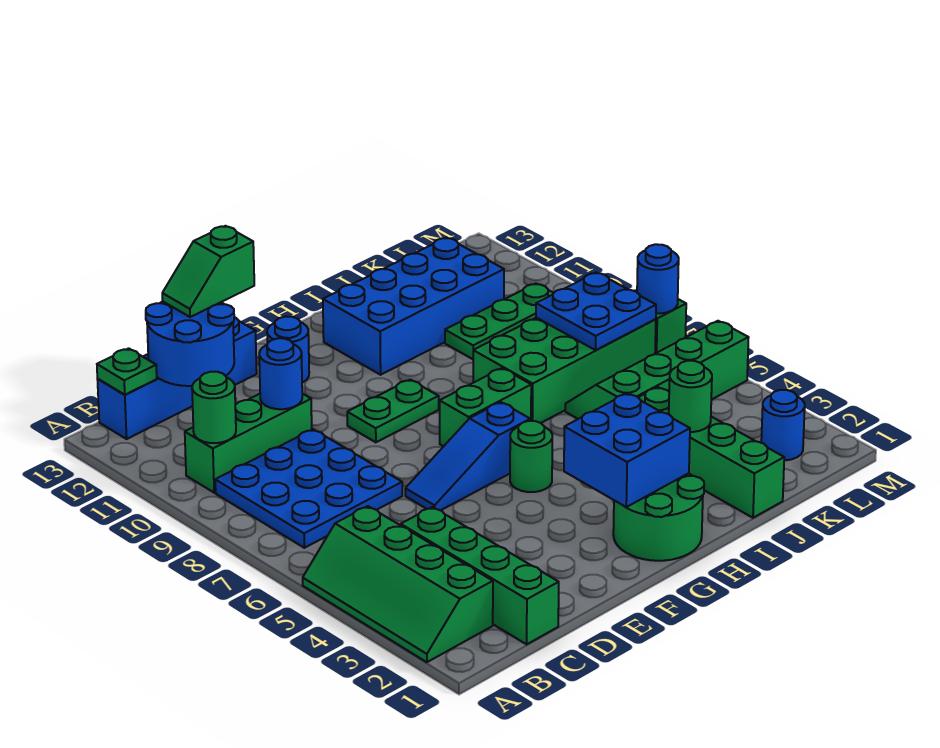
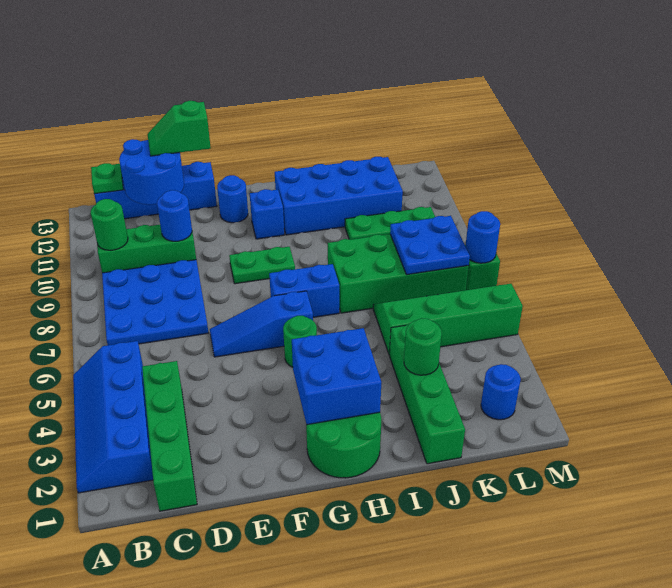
green 2x4 slope [303,506,493,662] -> blue 2x4 slope [73,341,153,493]
green 1x2 brick [440,368,531,446] -> blue 1x2 brick [269,264,339,317]
none -> blue 1x1 brick [250,189,284,239]

